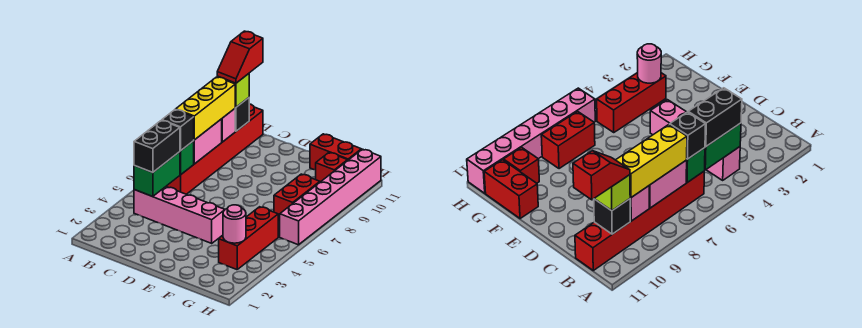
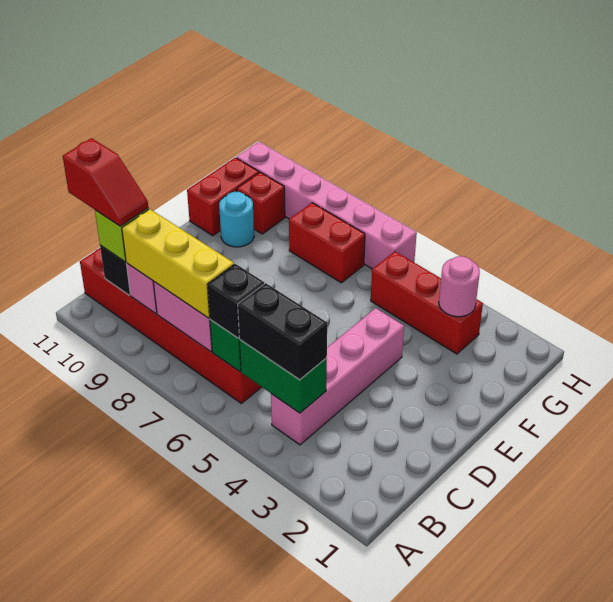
none -> cyan 1x1 round brick [219,192,254,247]

